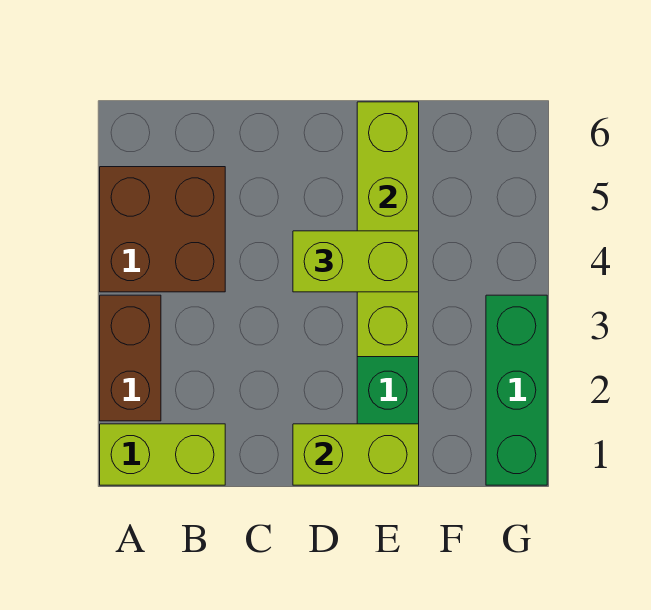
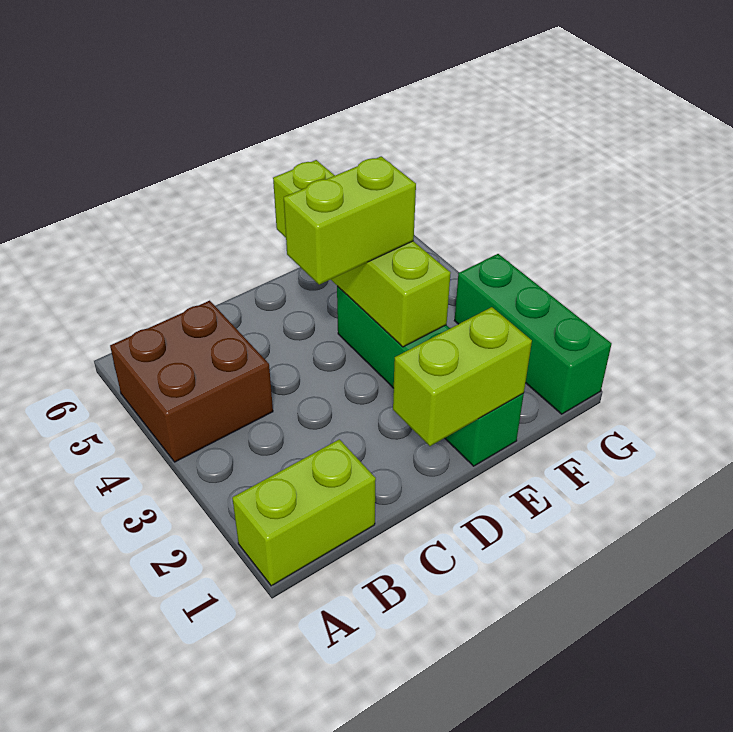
brown 1x2 brick [100,295,161,421] -> none

